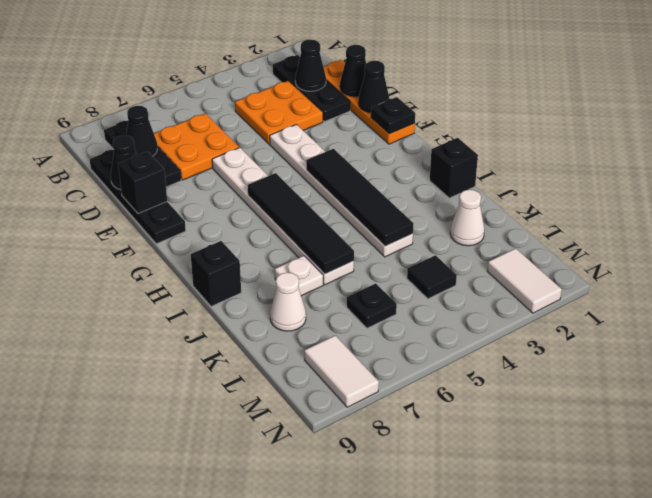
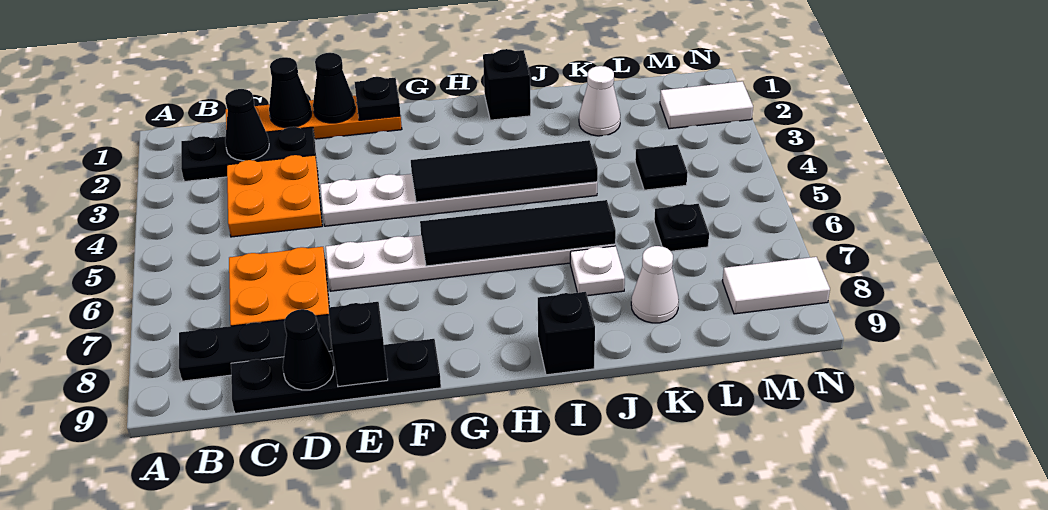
black 1x1 cone [126,106,157,156] -> none

